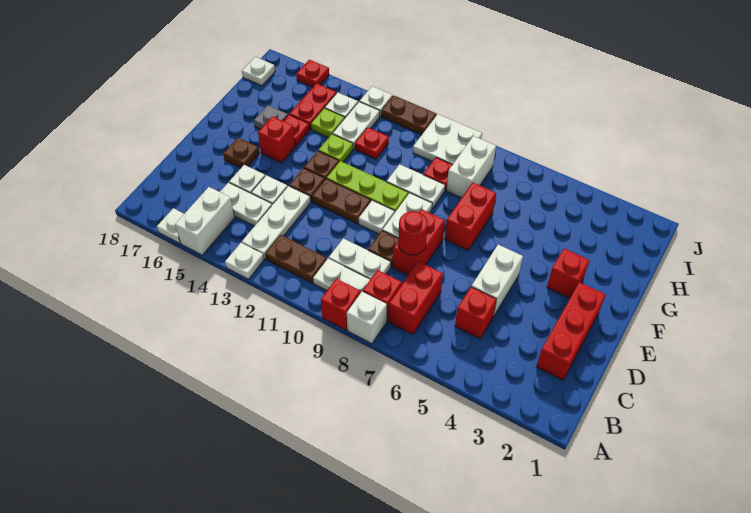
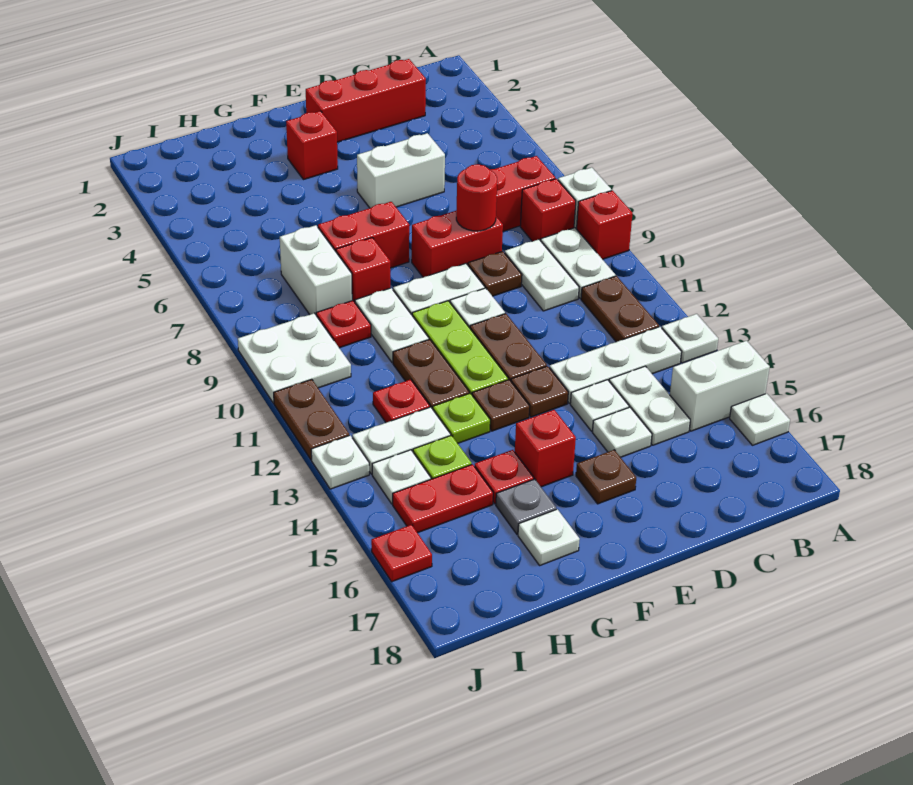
red 1x1 brick [455,287,497,339] -> red 1x1 brick moved to [336,238,390,302]
none -> brown 1x2 plate [393,339,469,409]
white 1x2 brick [447,136,496,198] -> white 1x2 brick turned to [280,225,352,314]
white 1x1 plate [242,57,275,86] -> white 1x1 plate moved to [518,509,580,565]

